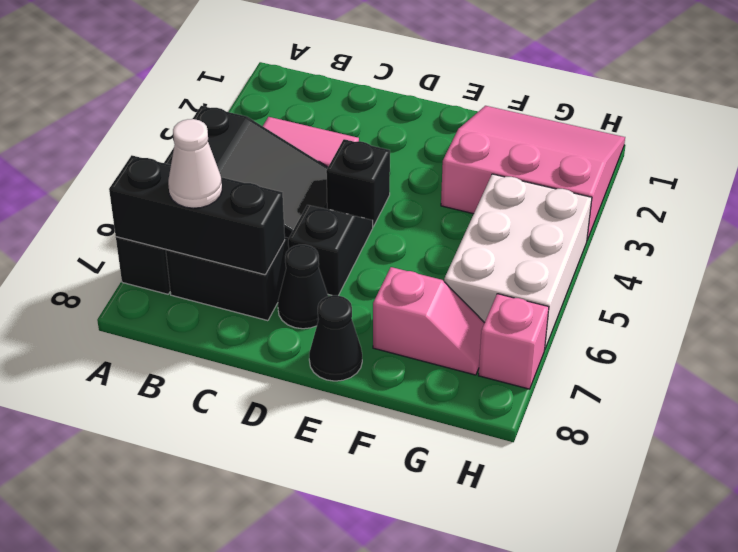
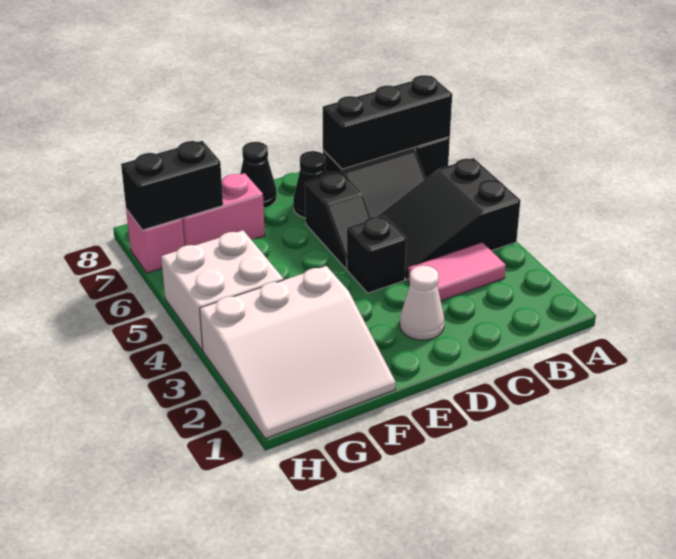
white 1x1 cone [168,119,222,208] -> white 1x1 cone moved to [400,266,444,340]
pink 3x3 slope [441,106,625,240] -> white 3x3 slope [200,266,396,439]
pink 1x2 slope [373,267,484,375] -> pink 1x2 brick [182,173,265,246]
white 2x3 brick [444,174,592,350] -> white 2x2 brick [161,230,284,350]
none -> black 1x2 brick [121,141,223,230]

